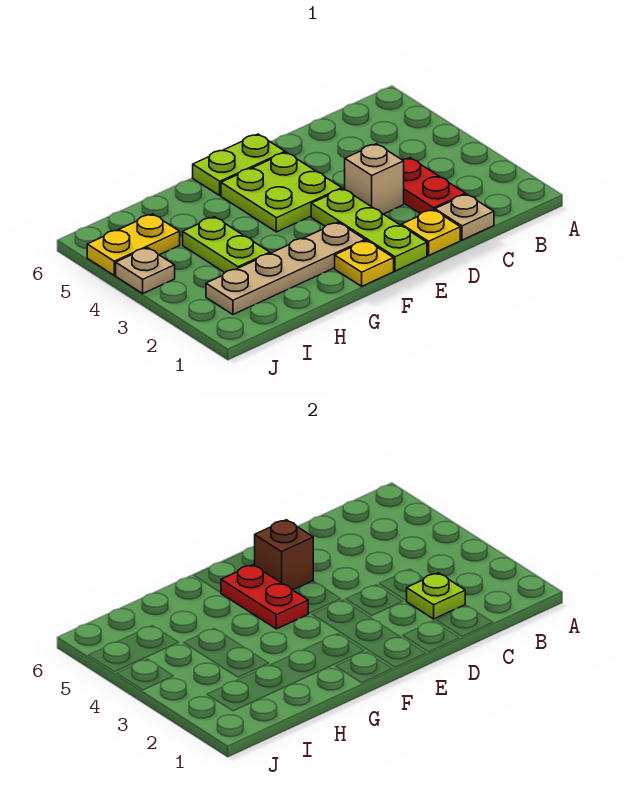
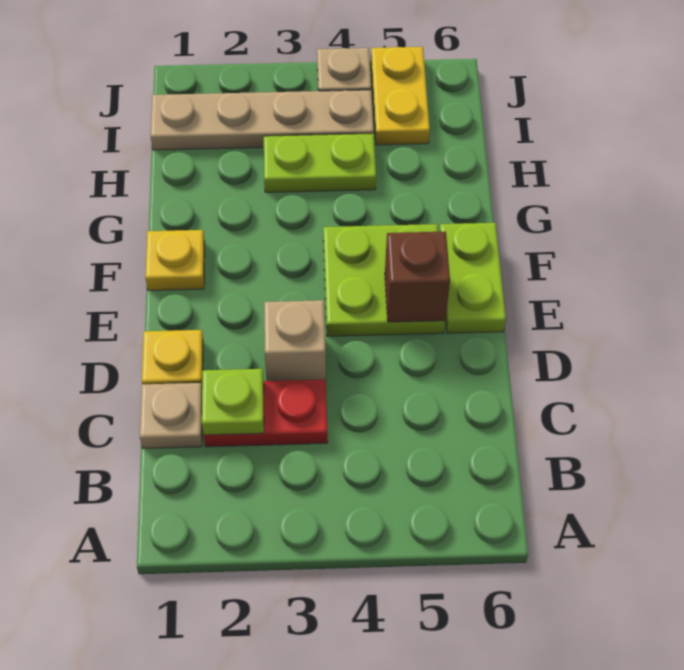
lime 1x3 plate [311,189,427,271] -> none
tan 1x4 plate [206,222,365,314] -> tan 1x4 plate turned to [151,90,374,150]
red 1x2 plate [221,565,309,629] -> none

